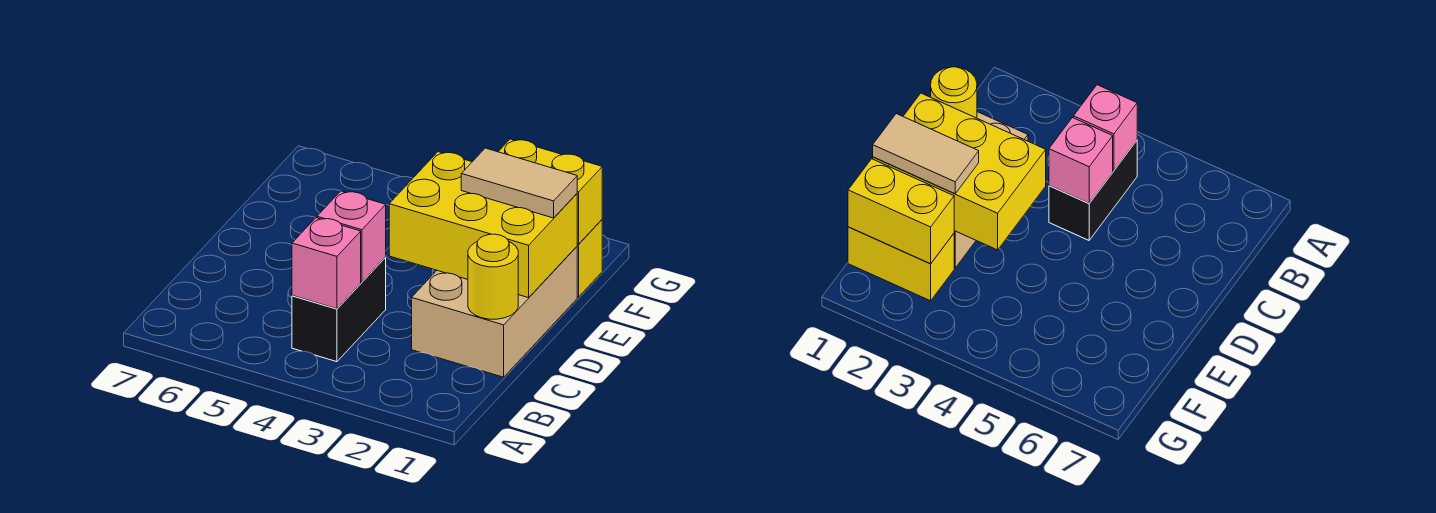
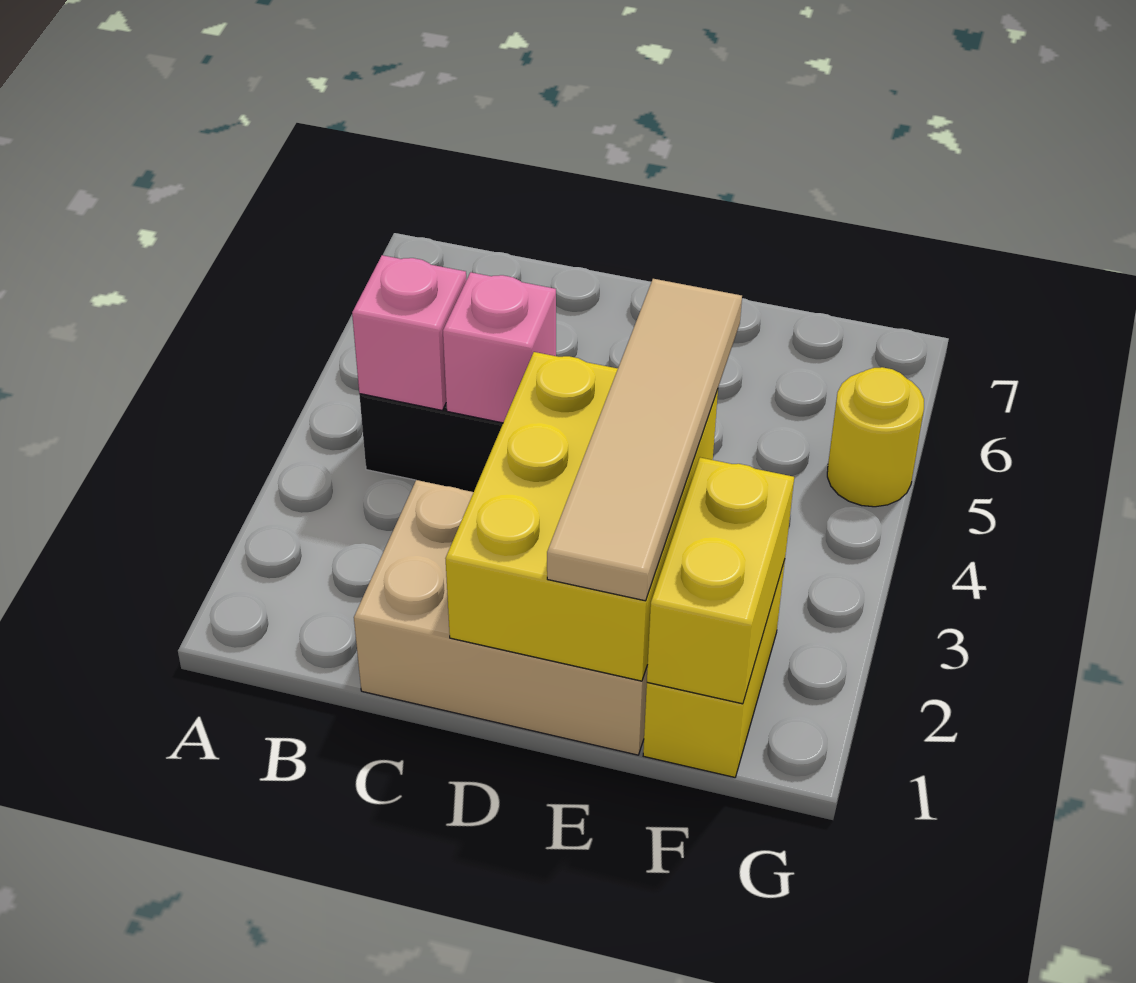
yellow 1x1 round brick [468,234,518,319] -> yellow 1x1 round brick moved to [827,367,924,507]
tan 1x2 tile [461,148,577,218] -> tan 1x4 tile [547,279,742,601]

